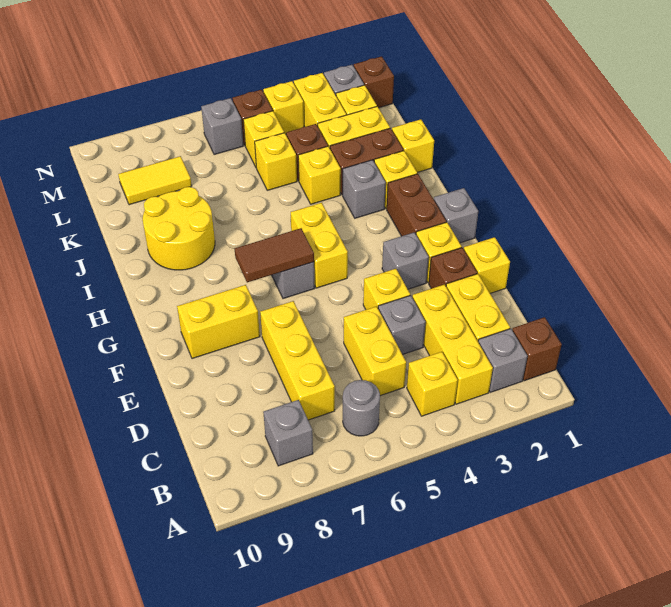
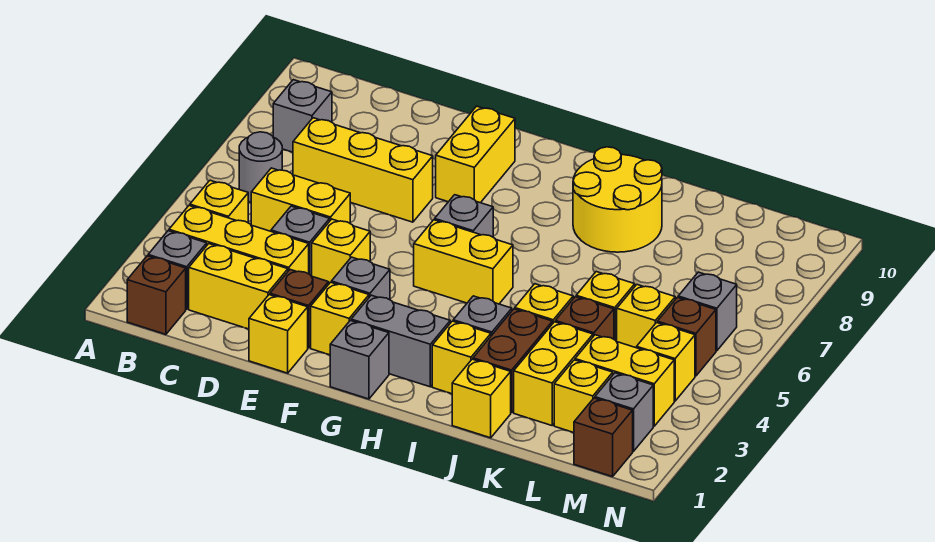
brown 1x2 brick [387,174,446,236] -> grey 1x2 brick [351,295,450,387]
brown 1x2 tile [235,228,314,282] -> none
yellow 1x2 tile [118,156,192,205] -> none

